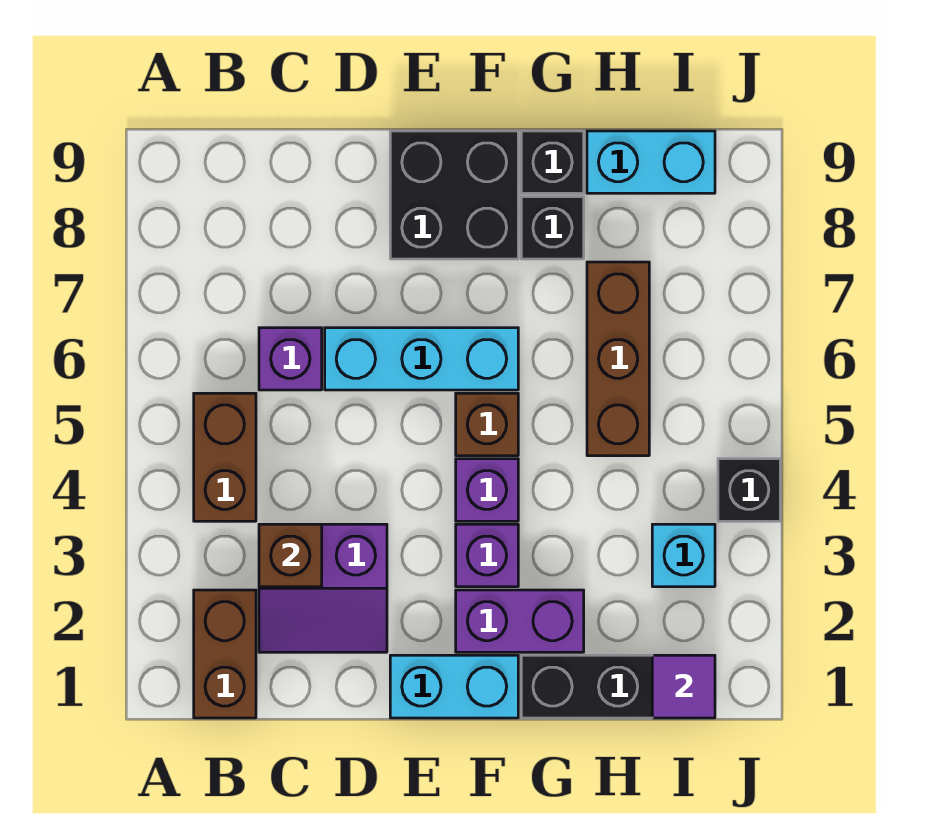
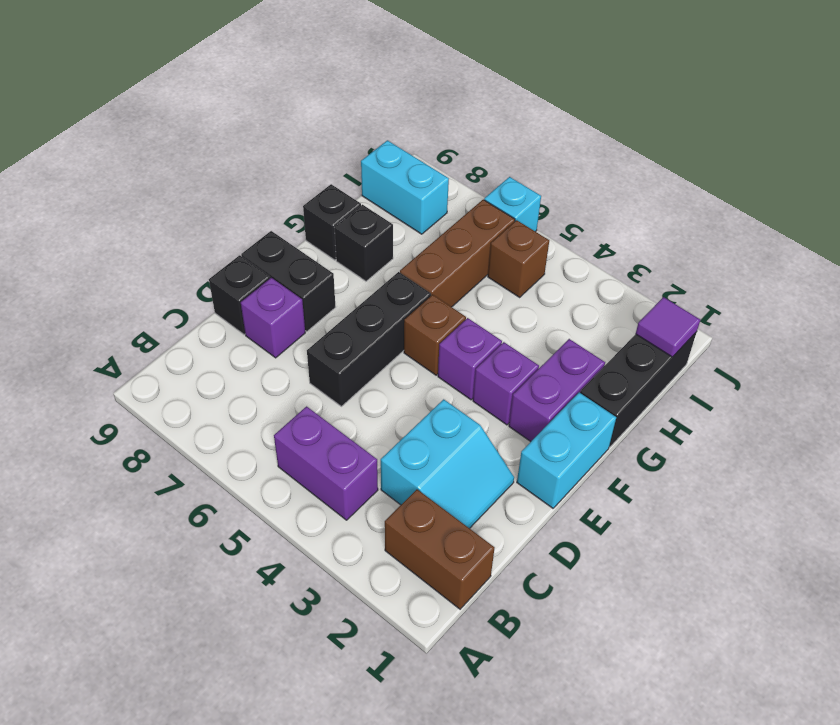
brown 1x2 brick [194,393,256,521] -> purple 1x2 brick [274,406,378,520]
purple 2x2 slope [259,524,387,652] -> cyan 2x2 slope [381,399,514,528]
brown 1x1 brick [259,524,322,587] -> brown 1x1 brick moved to [488,220,549,297]
purple 1x1 brick [259,328,322,390] -> purple 1x1 brick moved to [241,278,305,358]
cyan 1x3 brick [325,328,518,390] -> black 1x3 brick [307,272,431,406]
black 2x2 brick [390,131,518,259] -> black 1x2 brick [241,231,335,331]
brown 1x3 brick [587,262,649,456] -> brown 1x3 brick turned to [400,200,515,307]
cyan 1x2 brick [587,131,715,193] -> cyan 1x2 brick turned to [361,140,449,234]
cyan 1x1 brick [652,524,715,587] -> cyan 1x1 brick moved to [484,177,541,232]
black 1x1 brick [718,459,780,521] -> black 1x1 brick moved to [209,255,270,334]

